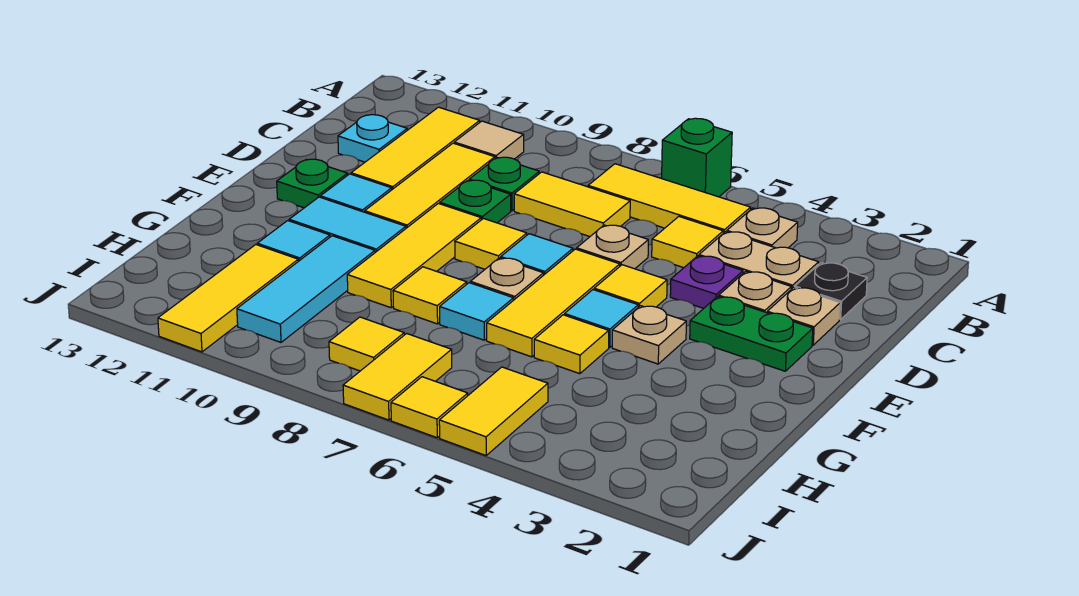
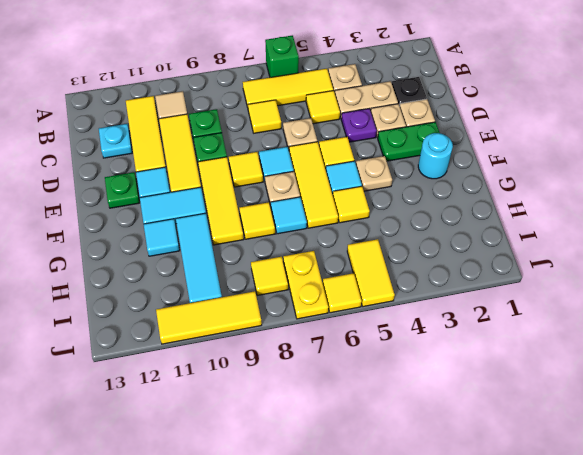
yellow 1x2 tile [514,172,630,237] -> yellow 1x1 tile [248,100,281,133]
none -> cyan 1x1 round brick [418,133,453,179]
yellow 1x3 tile [158,245,298,352] -> yellow 1x3 tile turned to [156,291,262,344]
yellow 1x2 tile [343,334,452,420] -> yellow 1x2 plate [283,251,329,319]

